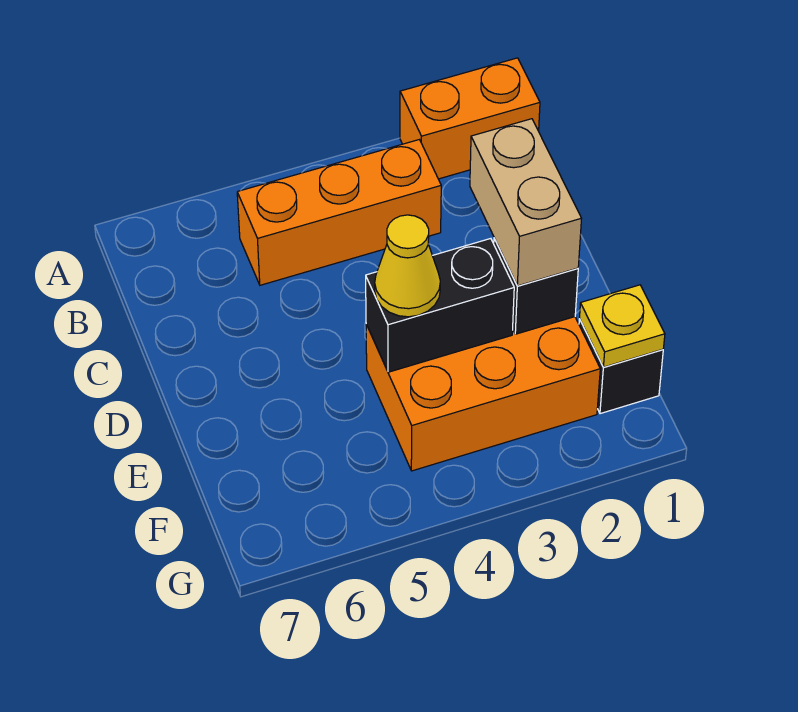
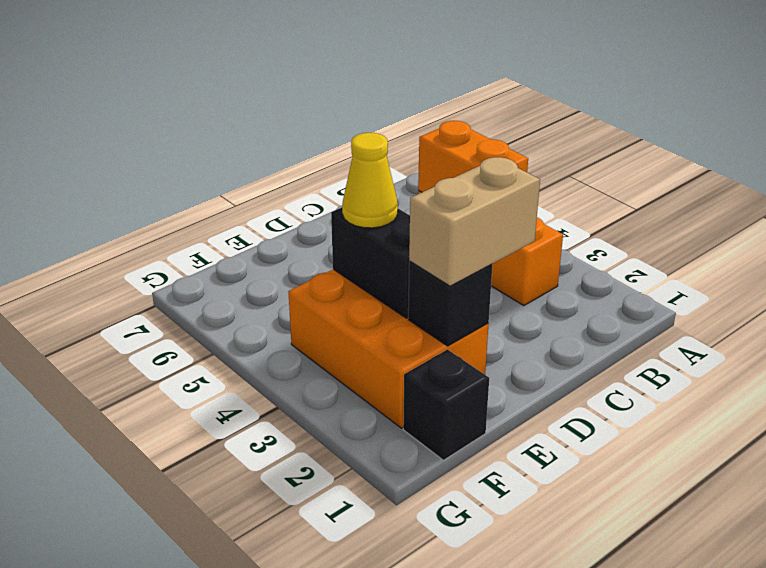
orange 1x2 brick [400,58,540,179] -> orange 1x2 brick moved to [418,121,528,192]
yellow 1x1 plate [580,285,665,367] -> none

